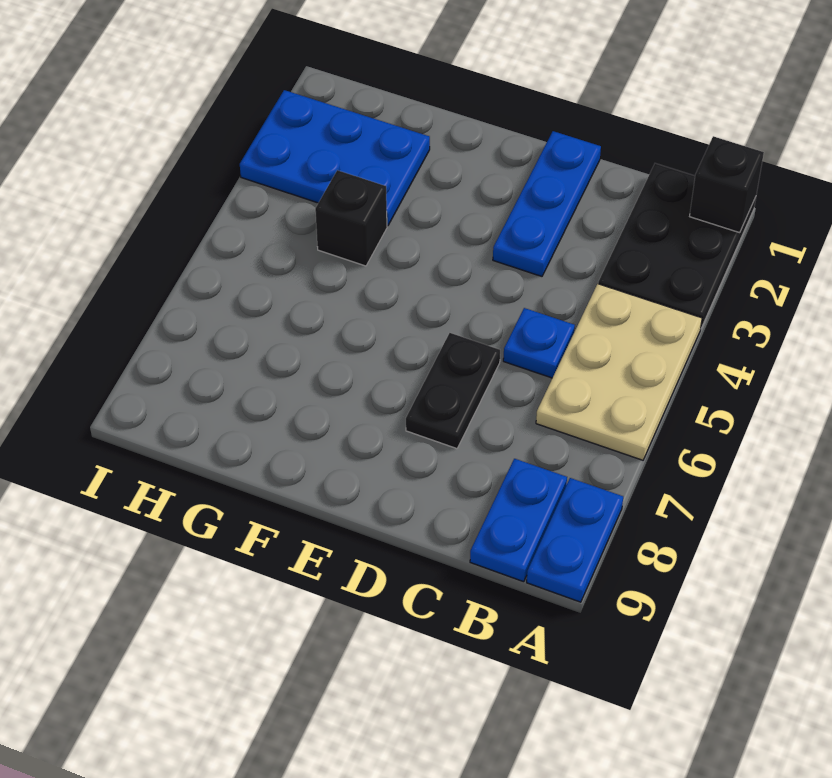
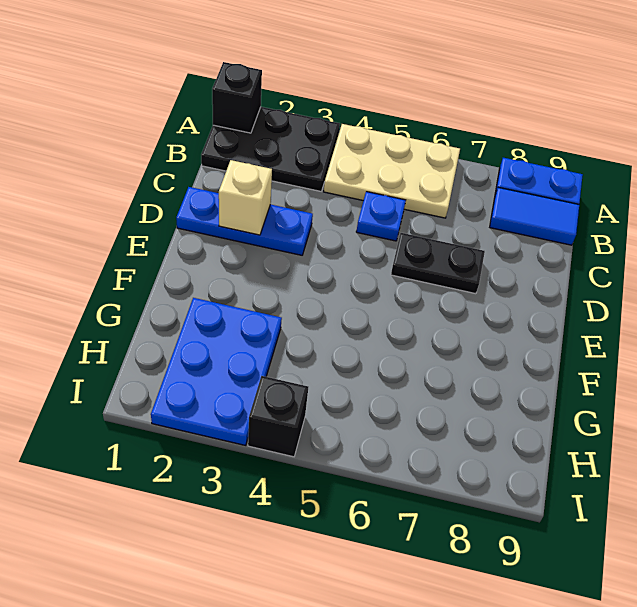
blue 1x2 plate [470,459,567,582] -> blue 1x2 tile [490,187,579,245]
none -> tan 1x1 brick [219,160,272,235]
black 1x1 brick [315,170,387,266] -> black 1x1 brick moved to [248,376,308,457]

